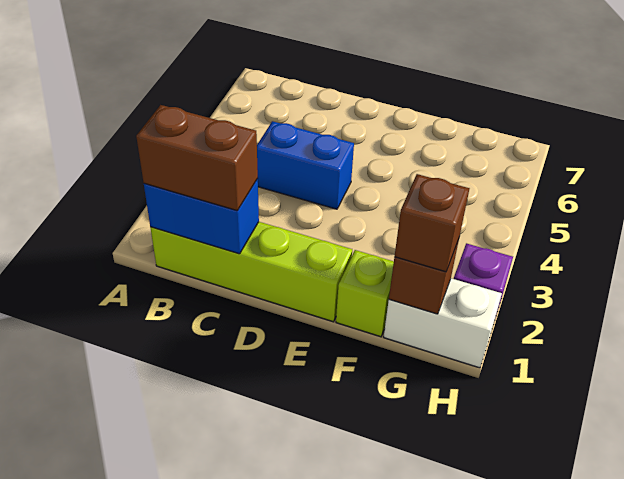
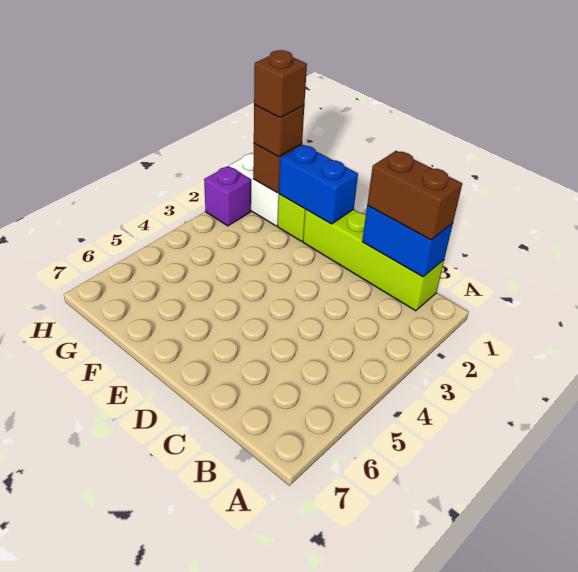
blue 1x2 brick [257,121,354,209] -> blue 1x2 brick moved to [278,145,358,224]
none -> brown 1x1 brick [254,50,307,118]

